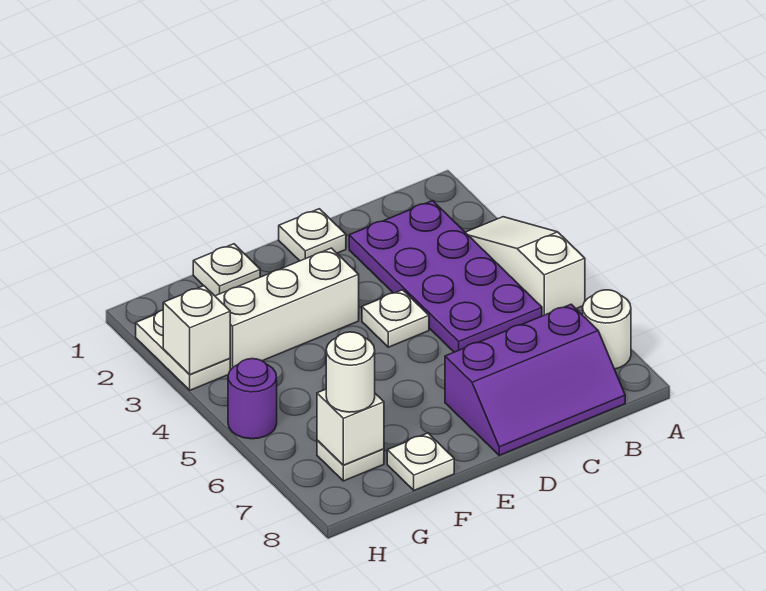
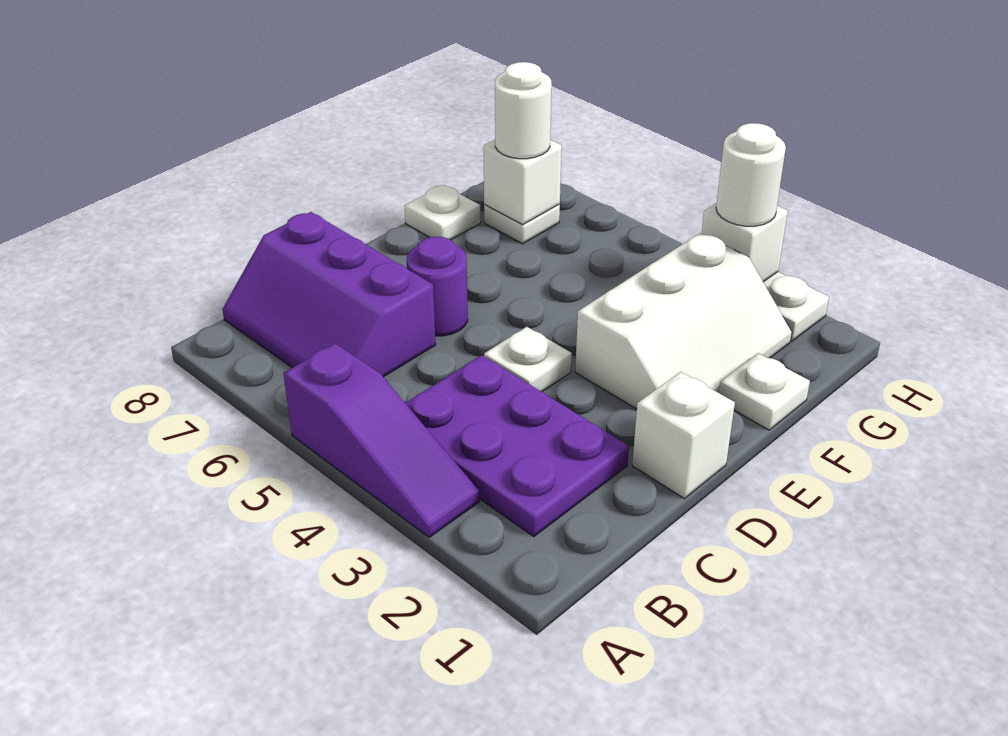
white 1x3 slope [465,217,585,316] -> purple 1x3 slope [283,343,479,537]
white 1x1 round brick [583,290,631,369] -> white 1x1 round brick moved to [716,123,786,226]
purple 2x4 plate [349,201,542,352] -> purple 2x3 plate [406,355,629,537]
purple 2x3 slope [445,304,625,455] -> purple 2x3 slope turned to [222,212,436,377]
white 1x1 plate [279,209,346,261] -> white 1x1 brick [632,372,735,499]
purple 1x1 round brick [228,359,277,439] -> purple 1x1 round brick moved to [407,237,468,336]

